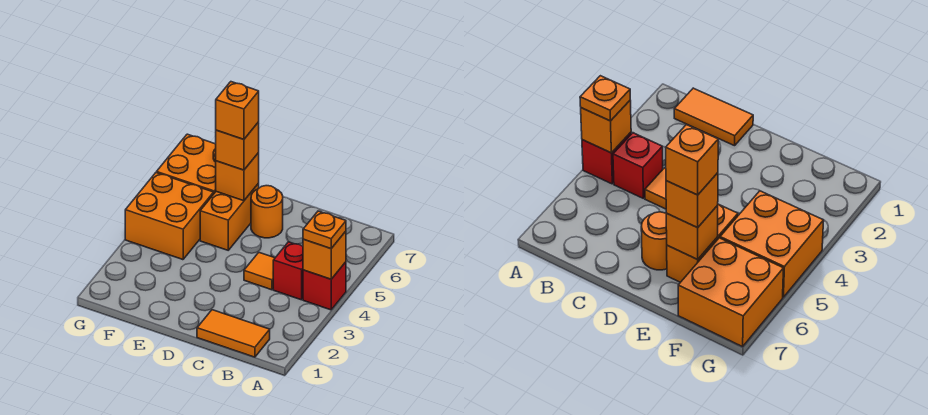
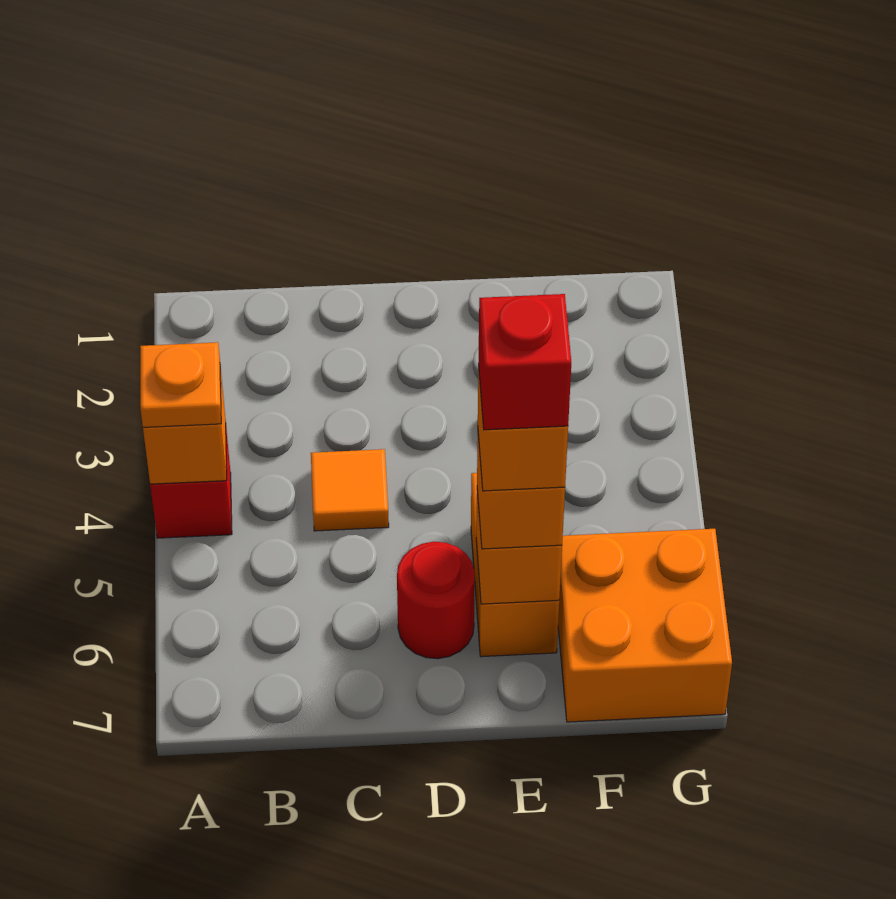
orange 1x2 tile [197,310,270,357] -> none
red 1x1 brick [273,242,303,300] -> red 1x1 brick moved to [479,294,571,430]
orange 1x1 round brick [251,186,283,238] -> red 1x1 round brick [397,542,475,659]
orange 2x2 brick [125,173,214,260] -> none

